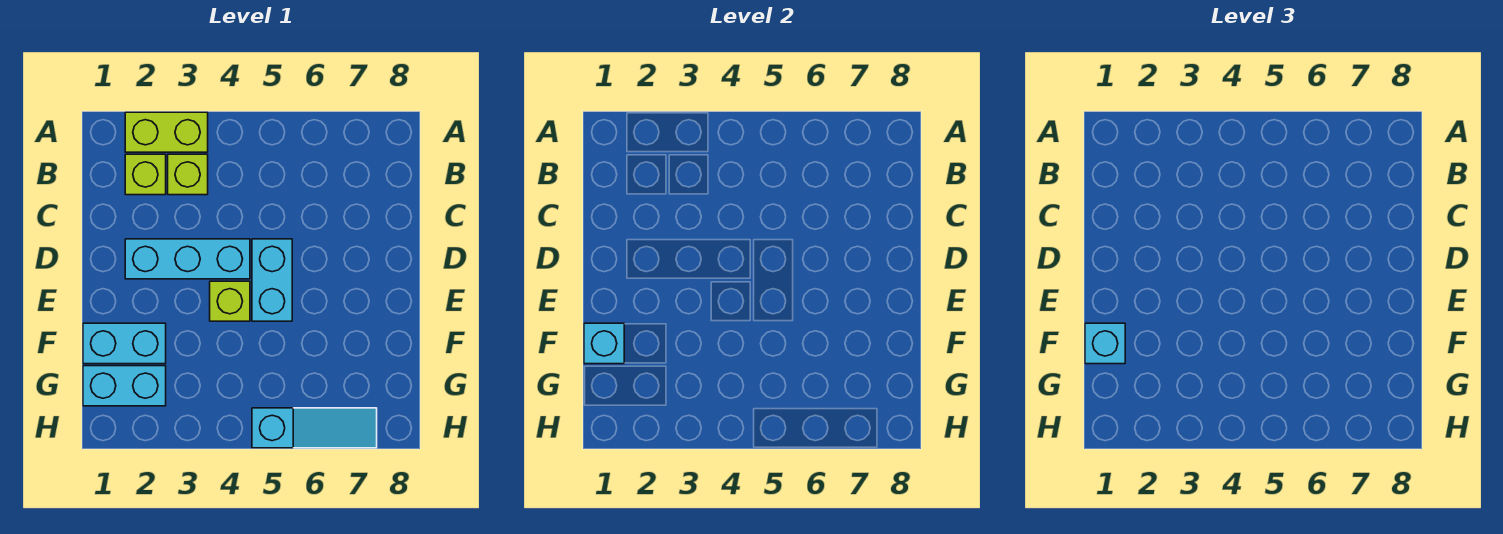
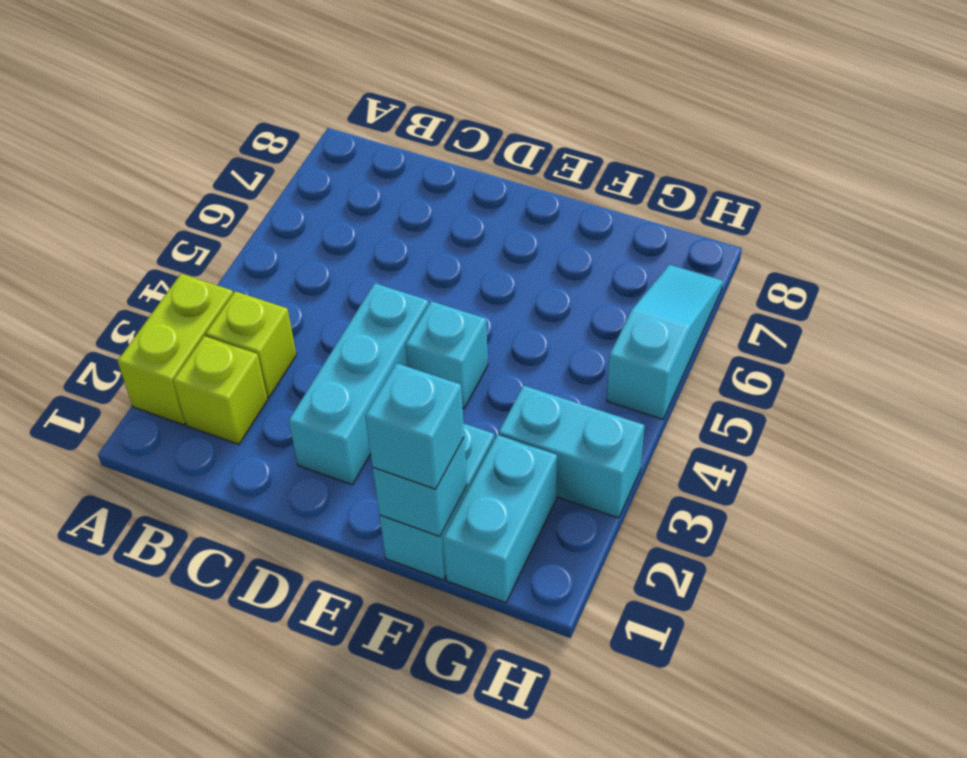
cyan 1x2 brick [252,239,292,321] -> cyan 1x2 brick moved to [499,385,644,518]
lime 1x1 brick [210,281,250,321] -> cyan 1x1 brick [406,301,488,408]

